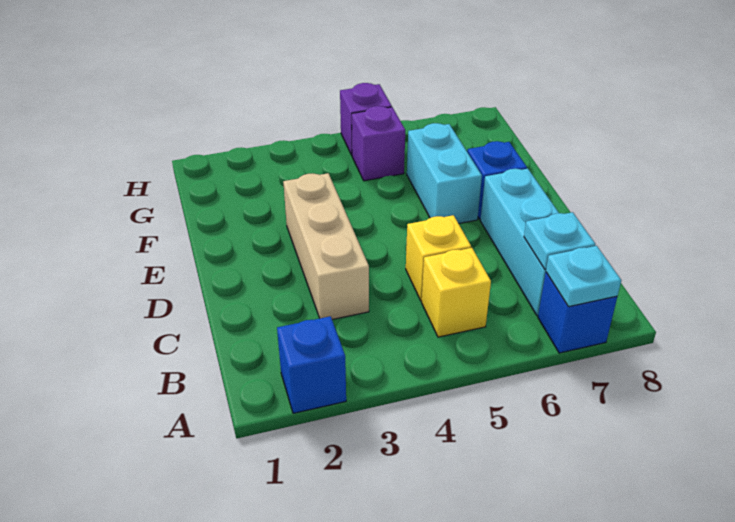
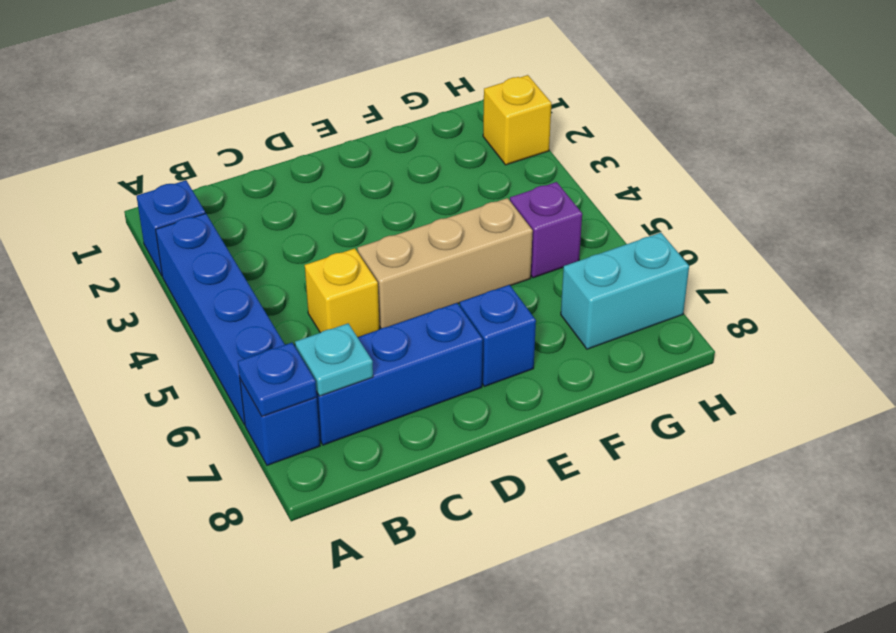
none -> blue 1x4 brick [156,213,285,425]
cyan 1x1 plate [546,246,621,307] -> blue 1x1 plate [238,343,317,416]
yellow 1x1 brick [422,248,491,337] -> yellow 1x1 brick moved to [483,75,551,165]
cyan 1x3 brick [480,169,559,316] -> blue 1x3 brick [316,303,483,445]
tan 1x3 brick [283,173,369,319] -> tan 1x3 brick moved to [357,198,533,328]
cyan 1x2 brick [407,123,482,224] -> cyan 1x2 brick moved to [561,233,689,349]
purple 1x1 brick [340,83,392,155] -> none

